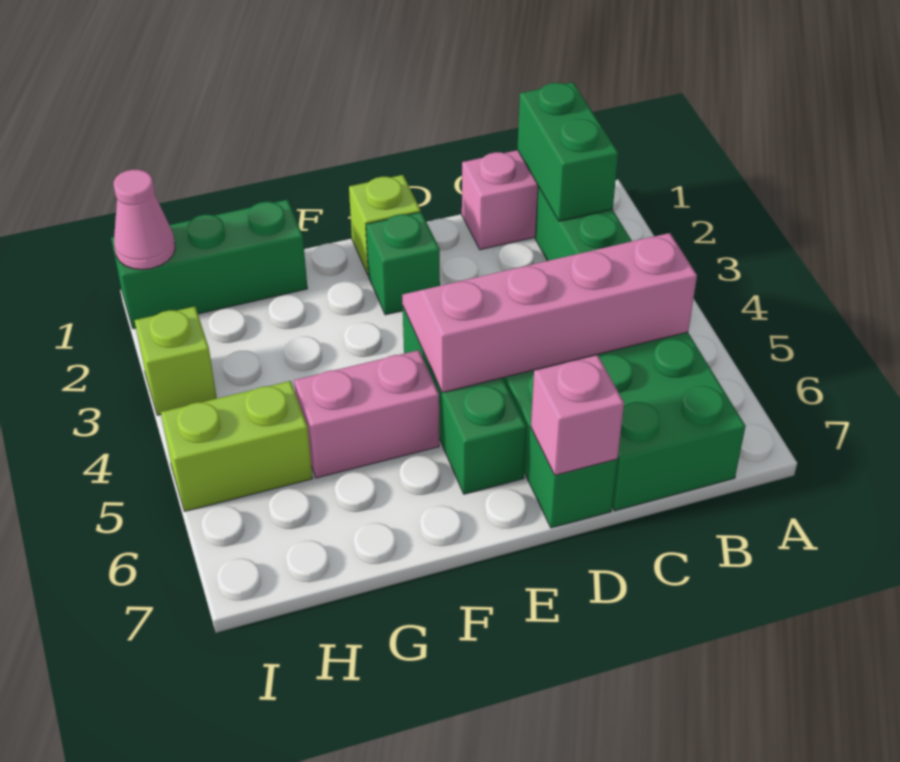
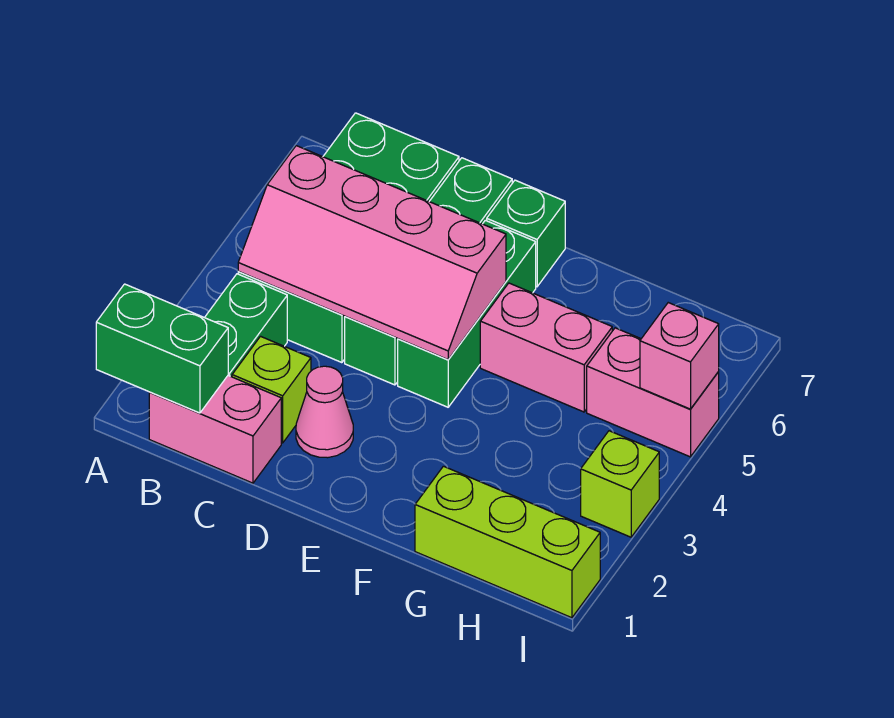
green 1x2 brick [518,82,618,221] -> green 1x2 brick turned to [96,284,228,413]
pink 1x1 brick [531,355,624,475] -> pink 1x1 brick moved to [640,303,719,409]
lime 1x1 brick [349,175,421,274] -> lime 1x1 brick moved to [232,336,311,443]
green 1x1 brick [366,212,440,315] -> green 1x1 brick moved to [487,180,565,287]
green 1x3 brick [111,200,308,329] -> lime 1x3 brick [415,466,600,618]
lime 1x2 brick [161,381,313,511] -> pink 1x2 brick [587,328,719,457]
pink 1x1 cone [114,170,175,270] -> pink 1x1 cone moved to [296,366,353,458]

